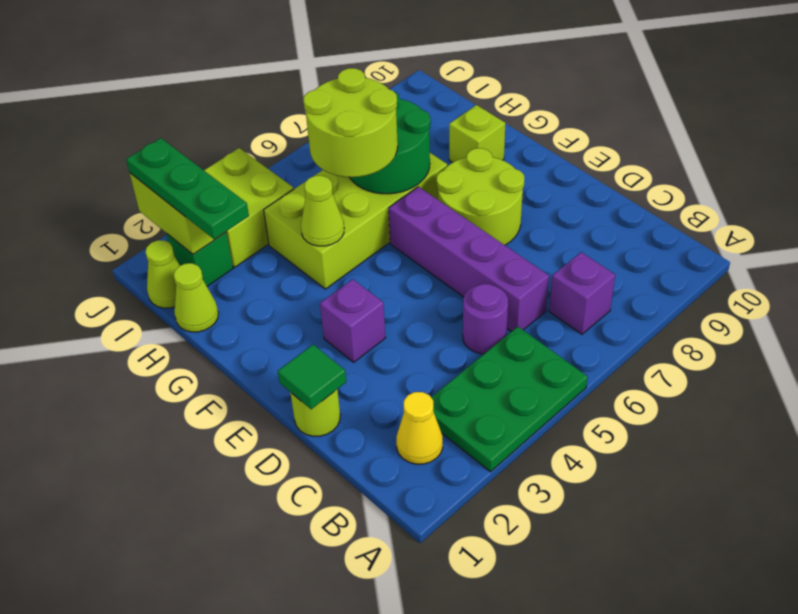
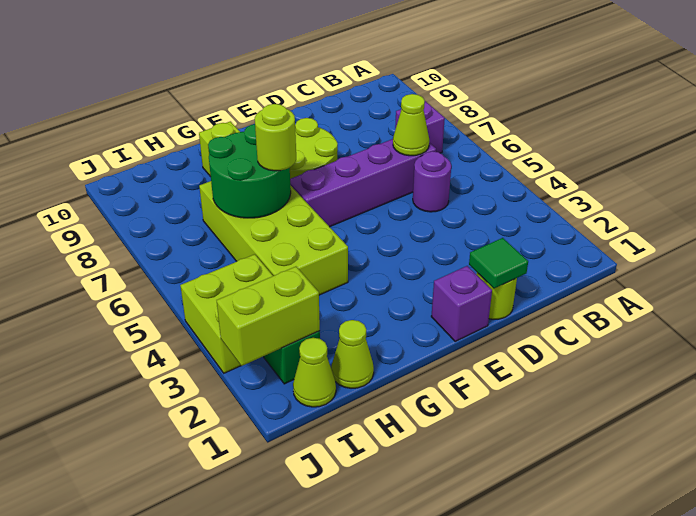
green 2x3 plate [431,326,588,472] -> none
yellow 1x1 cone [396,392,443,464] -> none
purple 1x1 brick [320,279,385,362] -> purple 1x1 brick moved to [431,266,492,341]
lime 1x1 cone [301,176,344,246] -> lime 1x1 cone moved to [393,94,429,156]
lime 2x2 round brick [304,68,398,177] -> lime 1x1 round brick [255,104,296,171]
green 1x3 plate [126,138,249,239] -> none

